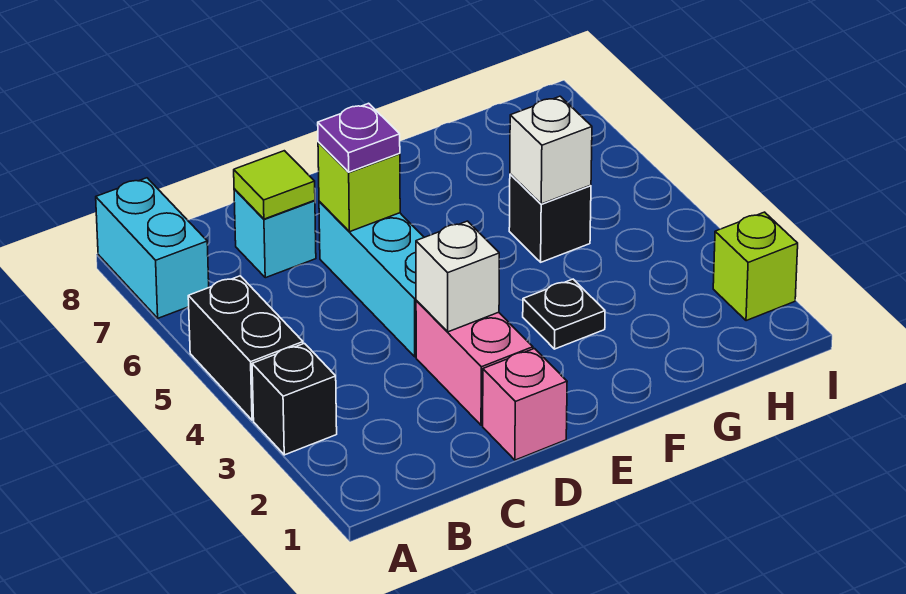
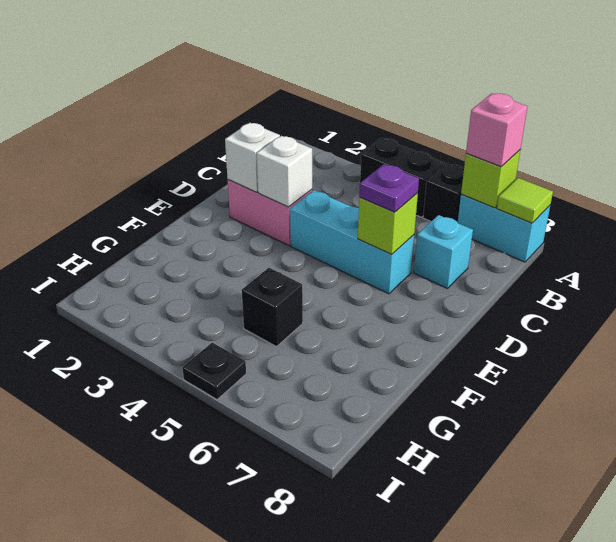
black 1x1 brick [252,343,337,455] -> black 1x1 brick moved to [423,164,464,222]
lime 1x1 tile [234,151,315,219] -> lime 1x1 tile moved to [497,178,553,223]
pink 1x1 brick [483,349,567,460] -> pink 1x1 brick moved to [466,93,527,167]
black 1x1 plate [523,279,605,349] -> black 1x1 plate moved to [182,343,246,400]
white 1x1 brick [510,96,592,204] -> white 1x1 brick moved to [225,123,280,192]
lime 1x1 brick [713,212,798,321] -> lime 1x1 brick moved to [461,150,520,208]

